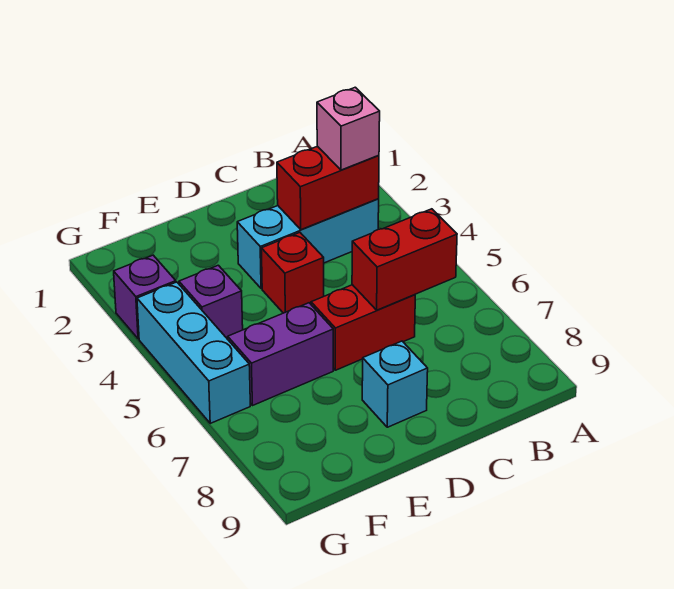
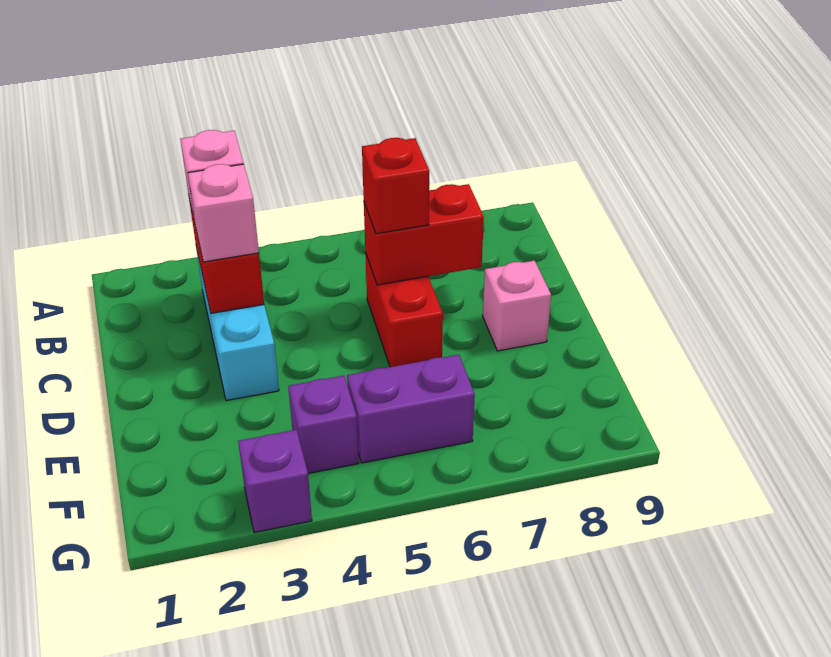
red 1x2 brick [352,209,457,310] -> red 1x2 brick turned to [364,184,484,285]
none -> pink 1x1 brick [188,164,259,262]
red 1x1 brick [261,233,324,313] -> red 1x1 brick moved to [362,138,429,234]
cyan 1x1 brick [362,341,428,427] -> pink 1x1 brick [483,261,551,351]
purple 1x2 brick [228,303,333,406] -> purple 1x2 brick turned to [347,355,475,463]
cyan 1x3 brick [137,282,250,423] -> none

